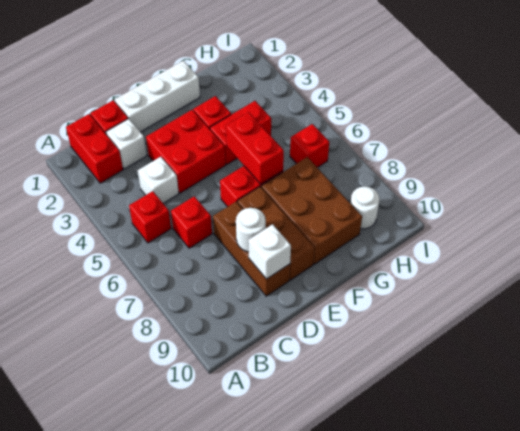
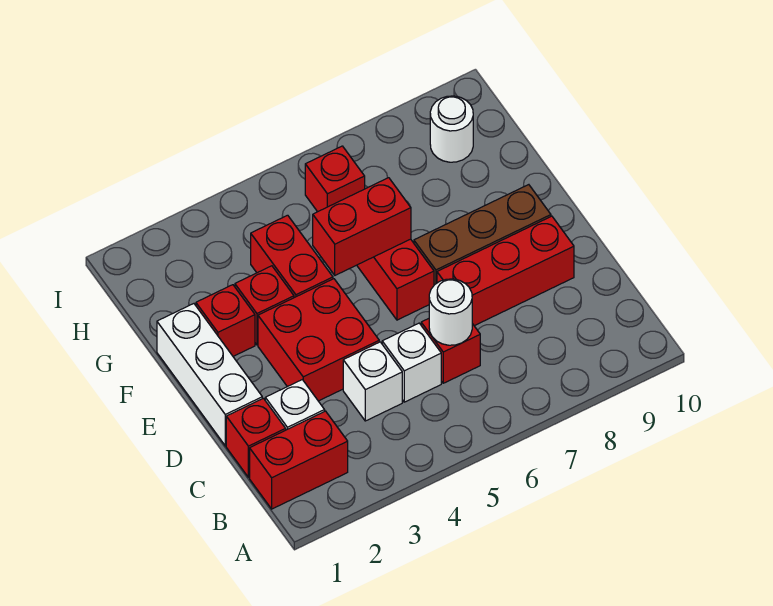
red 1x1 brick [129,191,171,243] -> red 1x1 brick moved to [196,285,255,356]
brown 1x3 brick [213,202,290,296] -> red 1x3 brick [437,216,574,326]
white 1x1 round brick [236,208,266,252] -> white 1x1 round brick moved to [429,279,472,345]
white 1x1 brick [248,224,291,279] -> white 1x1 brick moved to [382,323,441,402]
brown 2x3 brick [261,157,362,264] -> none

